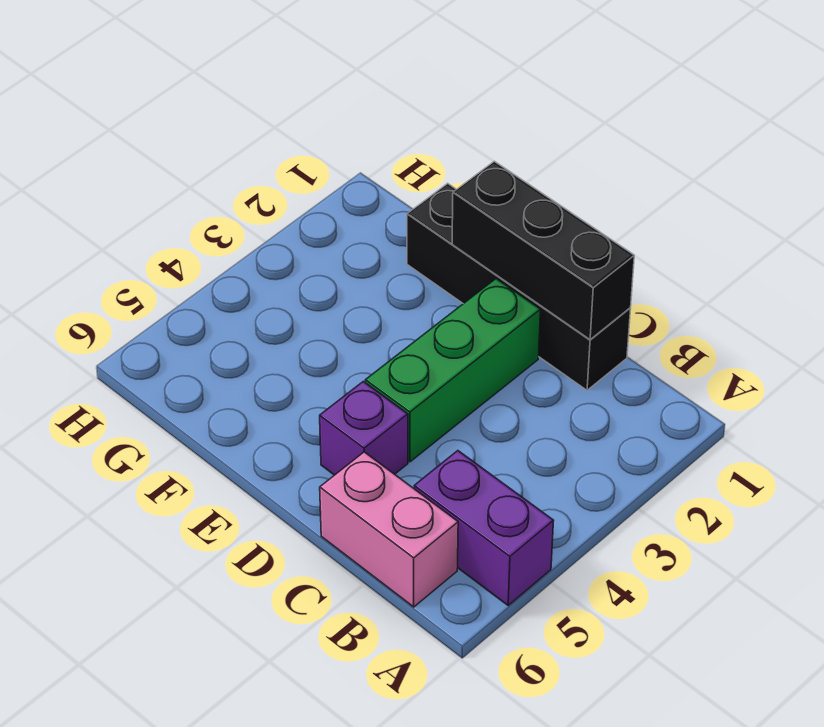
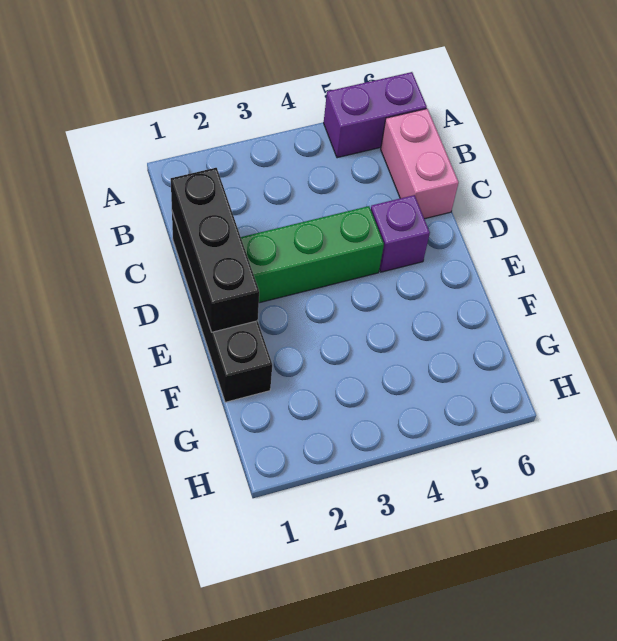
purple 1x2 brick [414,451,554,605] -> purple 1x2 brick turned to [324,72,427,158]

